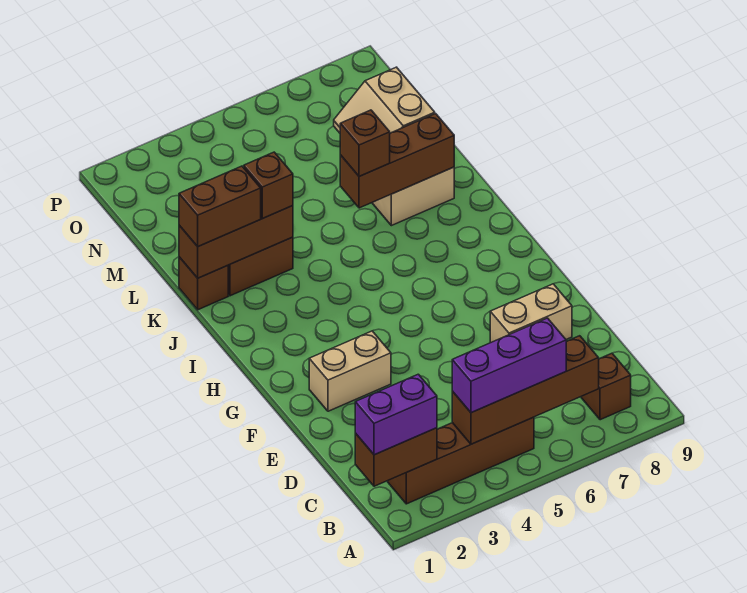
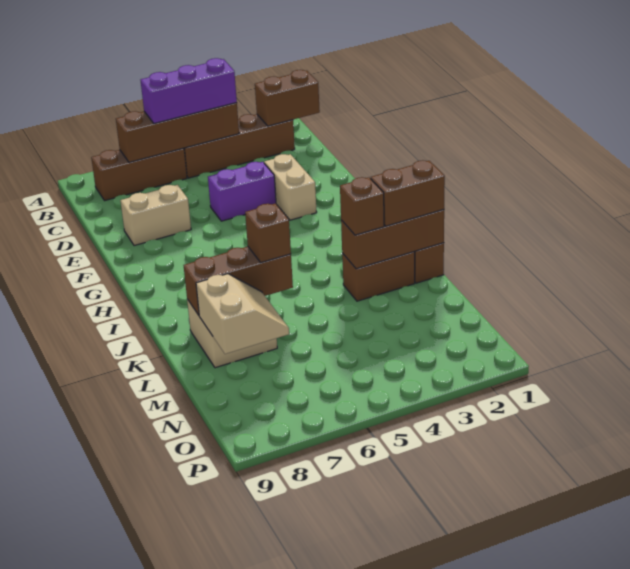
purple 1x2 brick [355,374,437,455] -> purple 1x2 brick moved to [208,162,276,221]
brown 1x1 brick [581,353,631,420] -> brown 1x3 brick [91,148,187,201]
tan 1x2 brick [309,331,391,411] -> tan 1x2 brick turned to [264,154,317,220]

